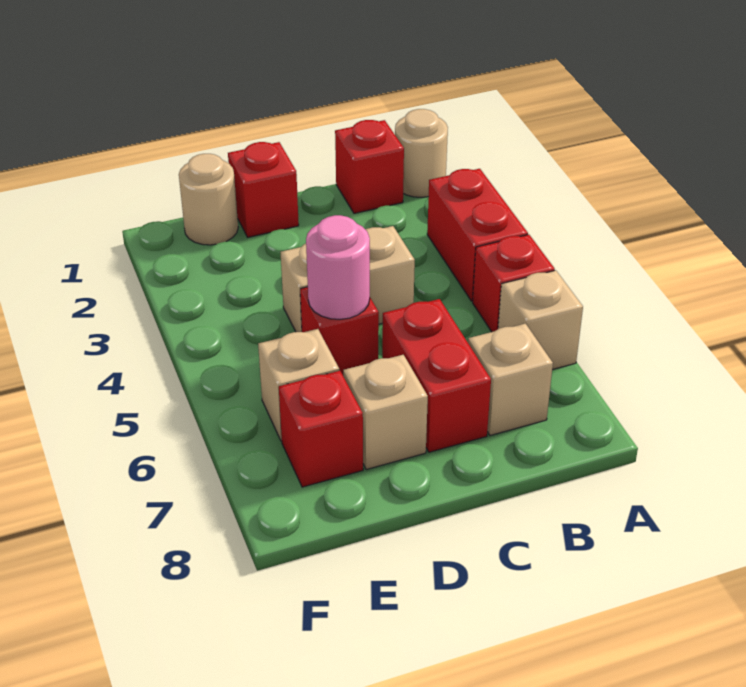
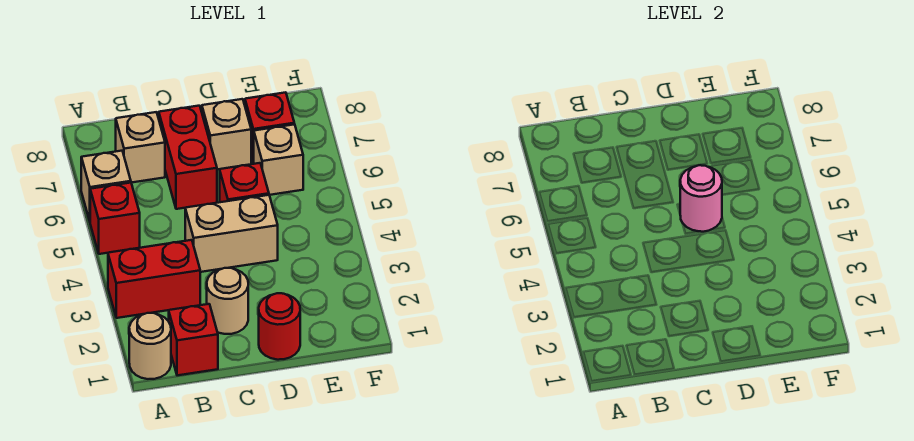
red 1x2 brick [427,169,528,301] -> red 1x2 brick turned to [108,240,200,318]
red 1x1 brick [228,142,299,237] -> red 1x1 round brick [259,293,300,360]
tan 1x1 round brick [179,154,238,245] -> tan 1x1 round brick moved to [207,268,248,334]

